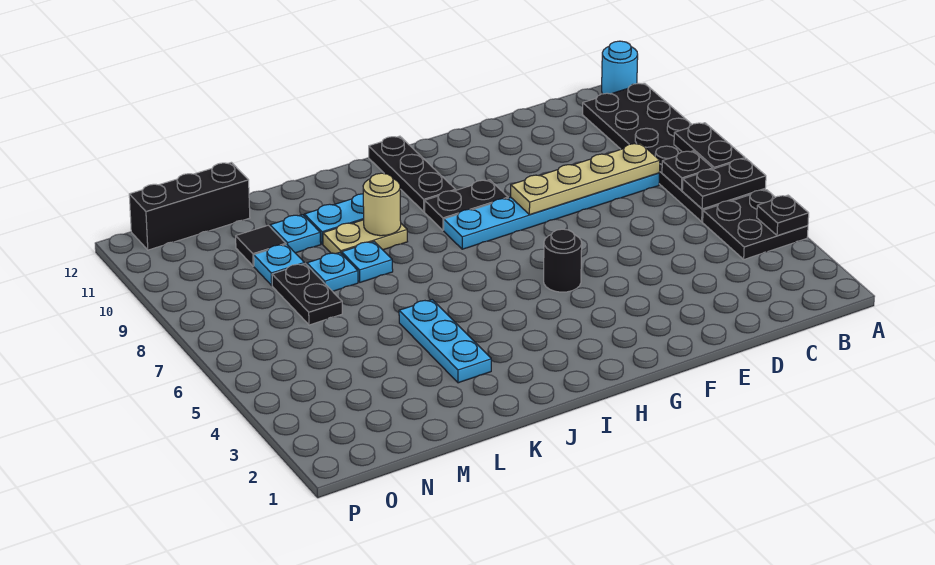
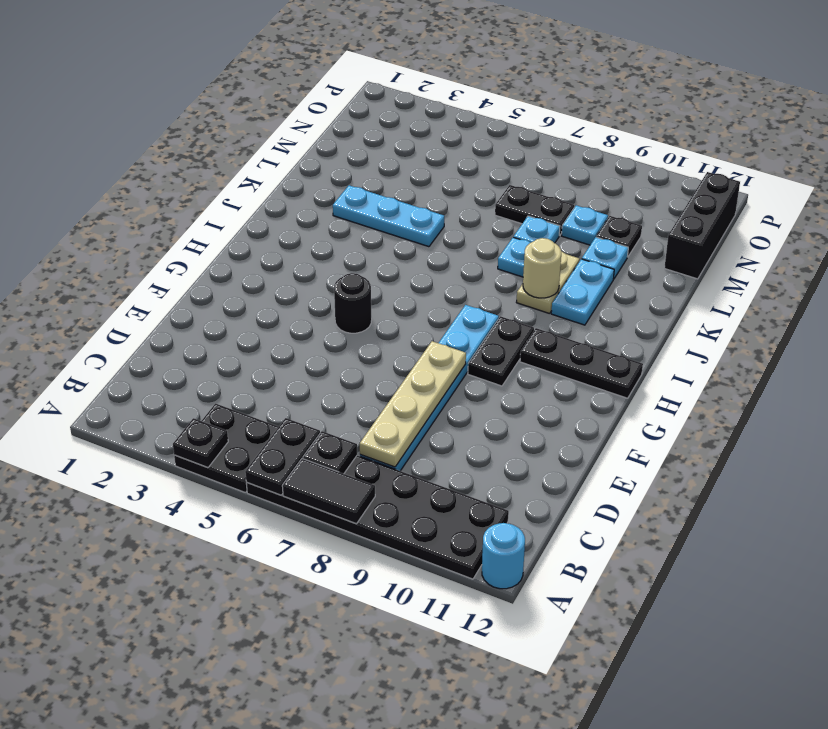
black 1x2 plate [674,123,745,169] -> black 1x2 tile [282,459,375,524]
black 1x1 tile [236,225,286,266] -> black 1x1 plate [596,216,642,257]

